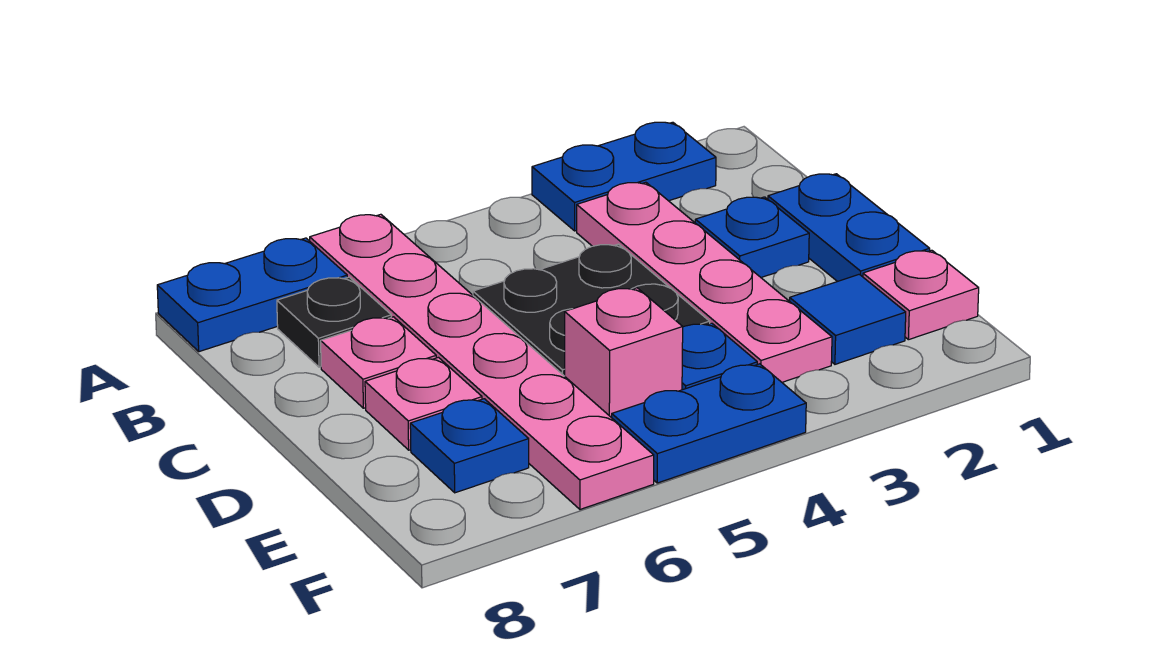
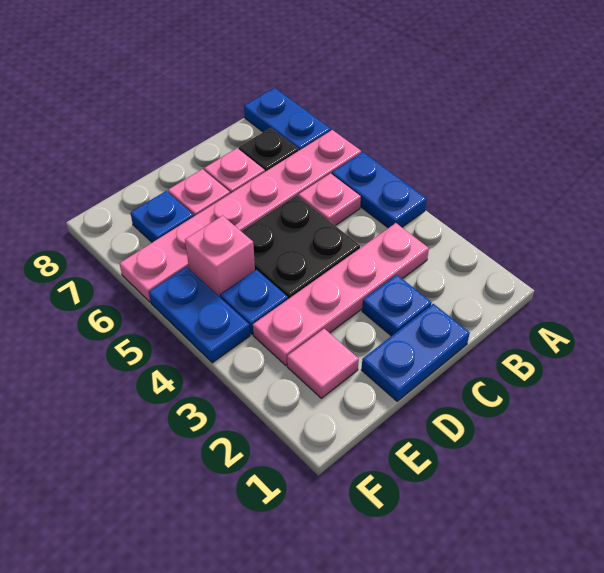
blue 1x2 plate [532,122,716,231] -> blue 1x2 plate moved to [332,152,427,228]
pink 1x1 plate [863,250,979,340] -> pink 1x1 plate moved to [298,173,361,226]
blue 1x1 tile [790,274,906,364] -> pink 1x1 tile [287,329,359,398]

